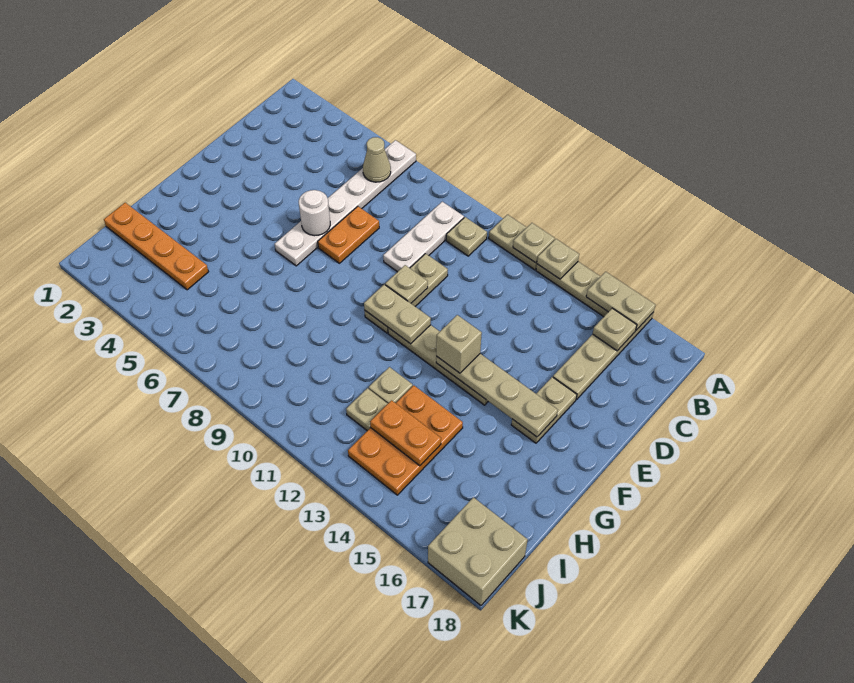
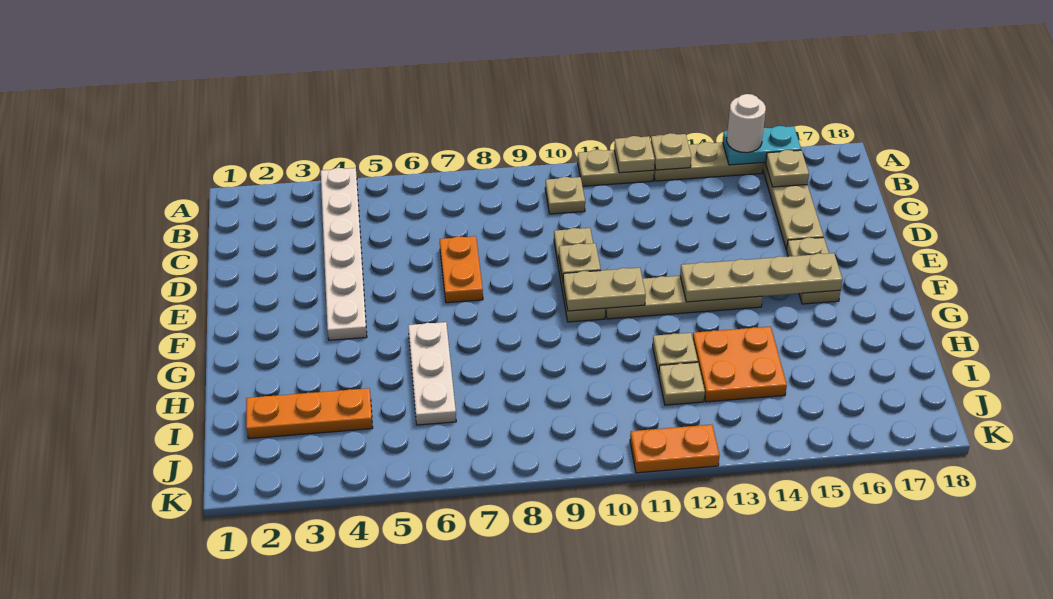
white 1x6 plate [275,140,416,266] -> white 1x6 plate moved to [321,168,367,340]
tan 1x2 plate [586,272,655,330] -> cyan 1x2 plate [723,126,801,165]
tan 1x1 cone [363,137,391,182] -> none
white 1x3 plate [383,202,464,272] -> white 1x3 plate moved to [408,322,456,425]
white 1x1 round brick [299,190,330,236] -> white 1x1 round brick moved to [727,94,766,153]
tan 1x1 brick [436,315,482,373] -> none
orange 2x3 plate [348,385,463,495] -> orange 2x2 plate [693,327,787,402]
orange 1x4 plate [104,203,208,290] -> orange 1x3 plate [246,388,373,439]
orange 1x2 plate [370,400,441,466] -> orange 1x2 plate moved to [630,425,720,473]
tan 2x2 brick [428,497,528,605] -> none

